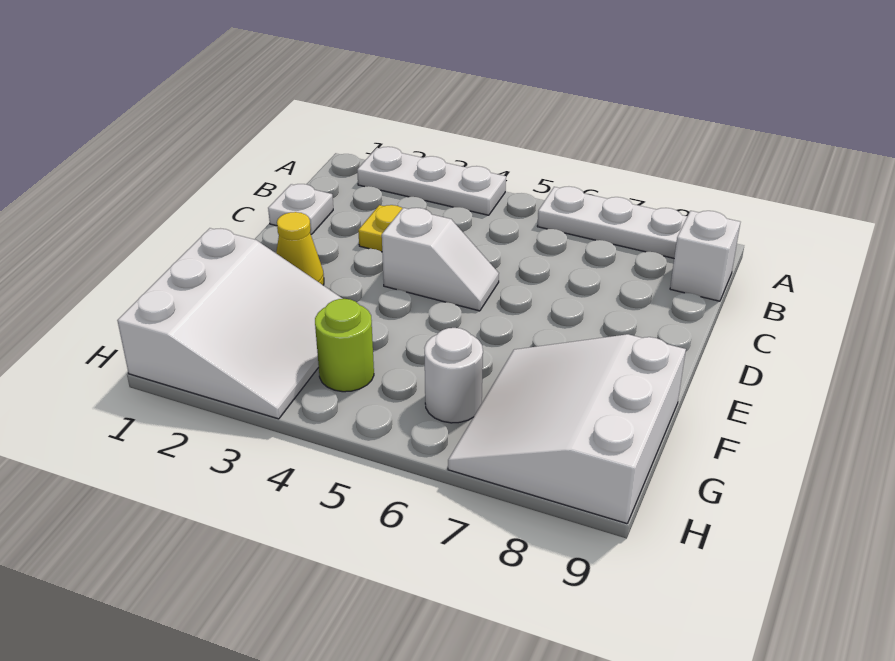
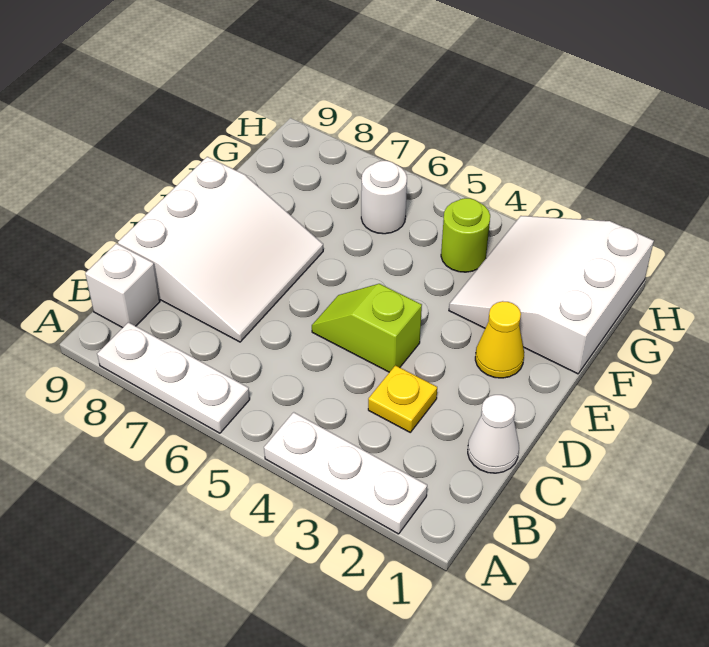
white 1x1 plate [268,184,333,234] -> white 1x1 cone [468,395,519,473]
white 1x2 slope [382,208,499,311] -> lime 1x2 slope [312,284,422,372]
white 3x3 slope [448,334,686,524] -> white 3x3 slope moved to [118,157,323,342]

